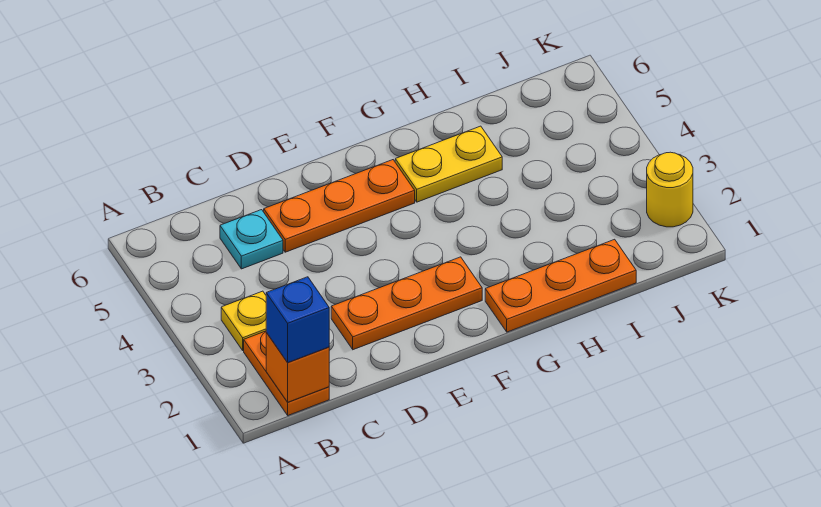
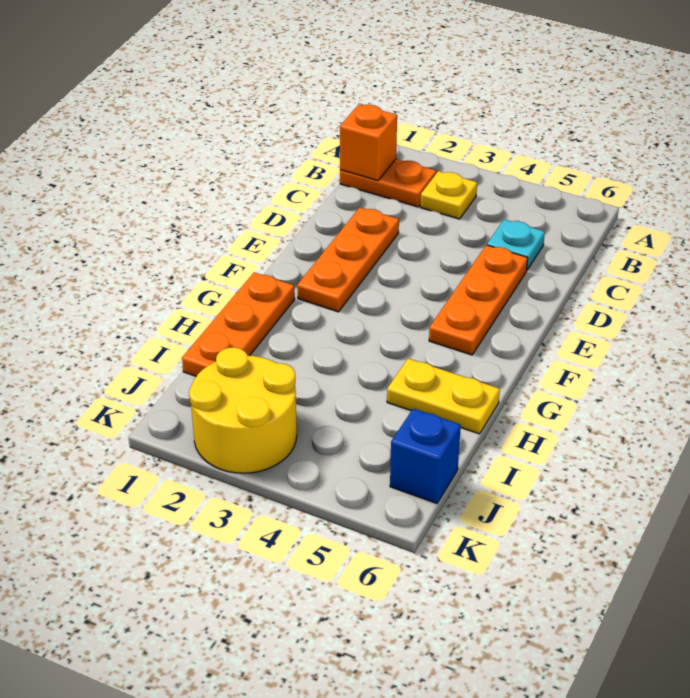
blue 1x1 brick [266,277,329,362] -> blue 1x1 brick moved to [390,408,461,503]
yellow 1x2 plate [395,126,502,202] -> yellow 1x2 plate turned to [387,359,500,434]
yellow 1x1 round brick [647,152,693,227] -> yellow 2x2 round brick [189,347,297,473]

